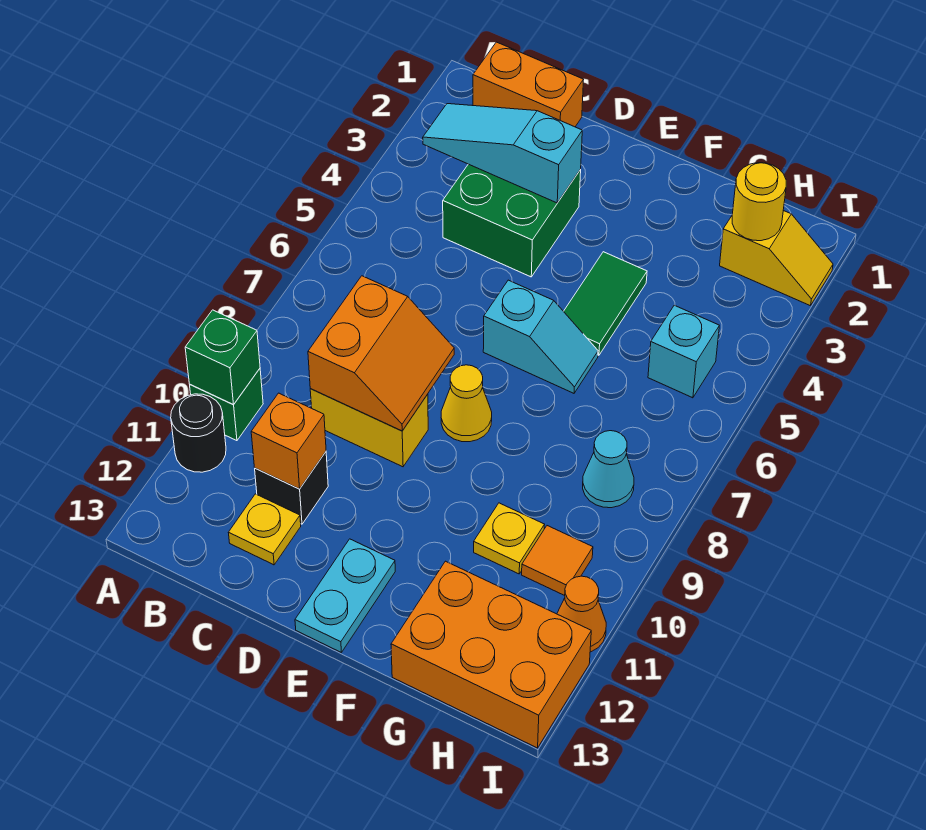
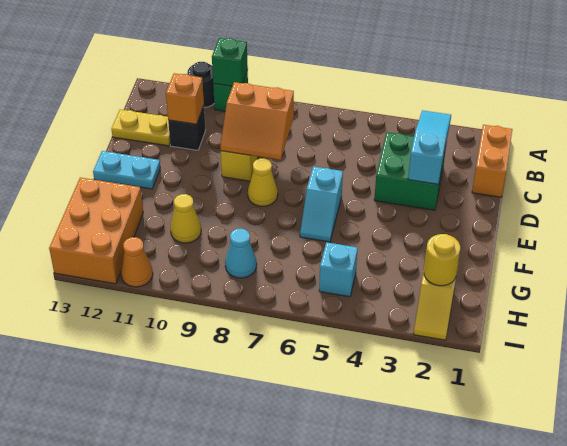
yellow 1x1 plate [228,494,301,565] -> yellow 1x2 plate [111,110,170,146]
green 1x2 tile [564,252,647,355] -> none
yellow 1x1 plate [474,503,545,574] -> yellow 1x1 cone [170,194,201,243]
orange 1x1 tile [522,526,593,596] -> none

